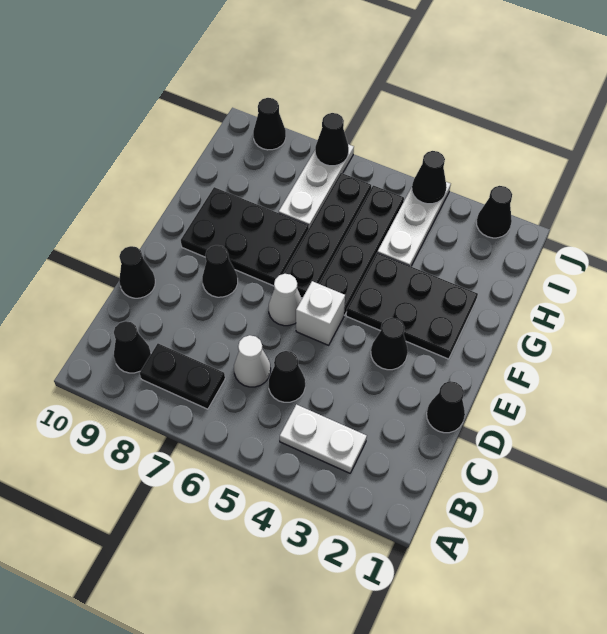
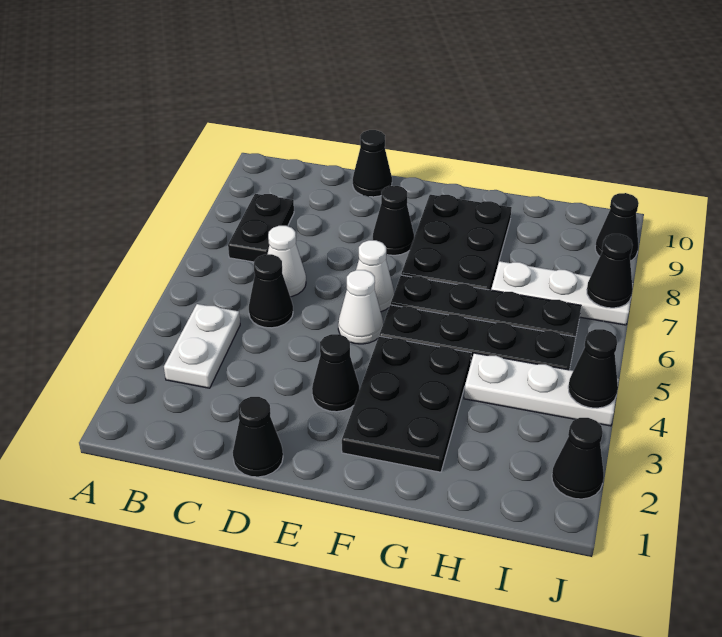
black 1x1 cone [114,321,151,373] -> none
white 1x1 brick [296,281,345,345] -> white 1x1 cone [338,270,383,344]

